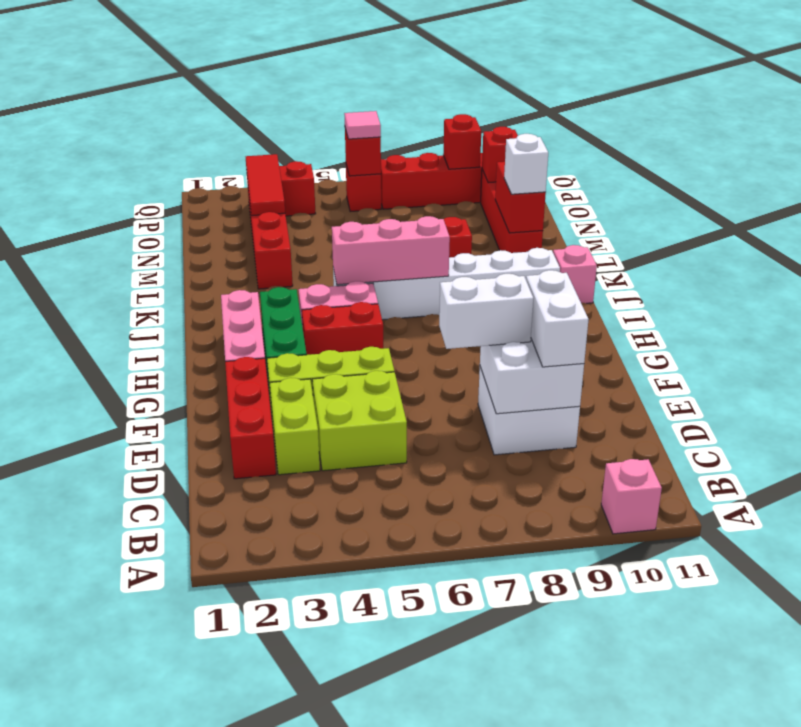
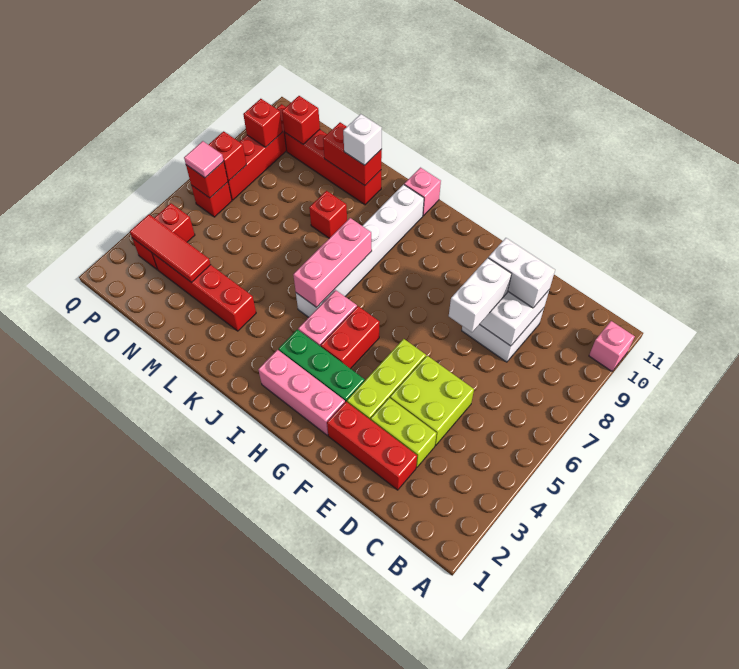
none -> red 1x1 brick [209,131,246,181]

